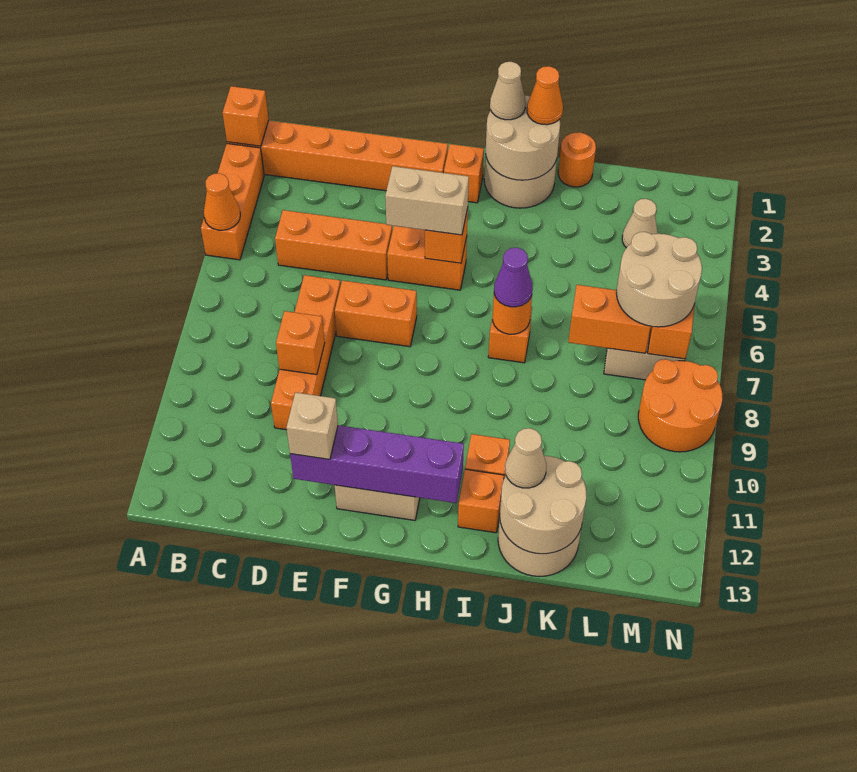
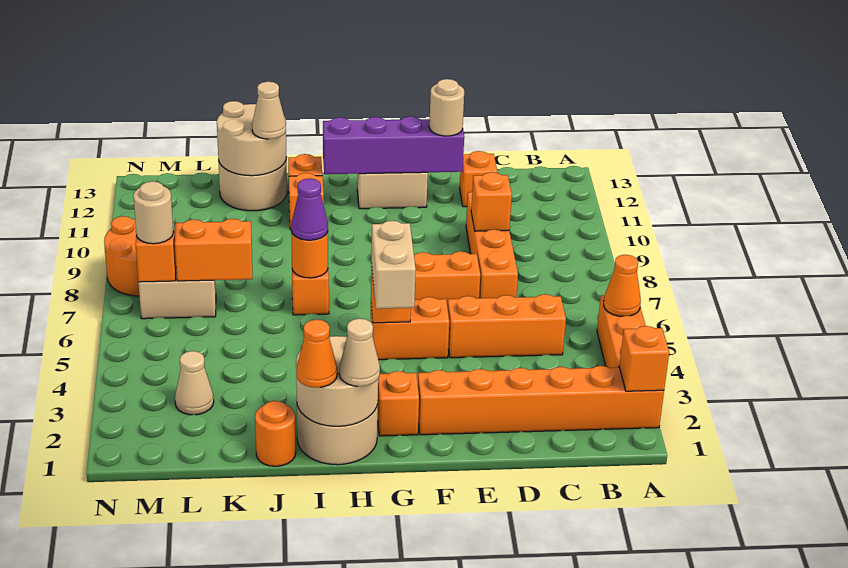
none -> orange 1x1 brick [460,151,497,207]
tan 1x1 brick [286,392,338,459] -> tan 1x1 round brick [429,79,464,136]
tan 1x2 brick [385,166,469,235] -> tan 1x2 brick turned to [371,221,416,309]
tan 2x2 round brick [616,232,702,327] -> tan 1x1 round brick [133,181,173,244]

